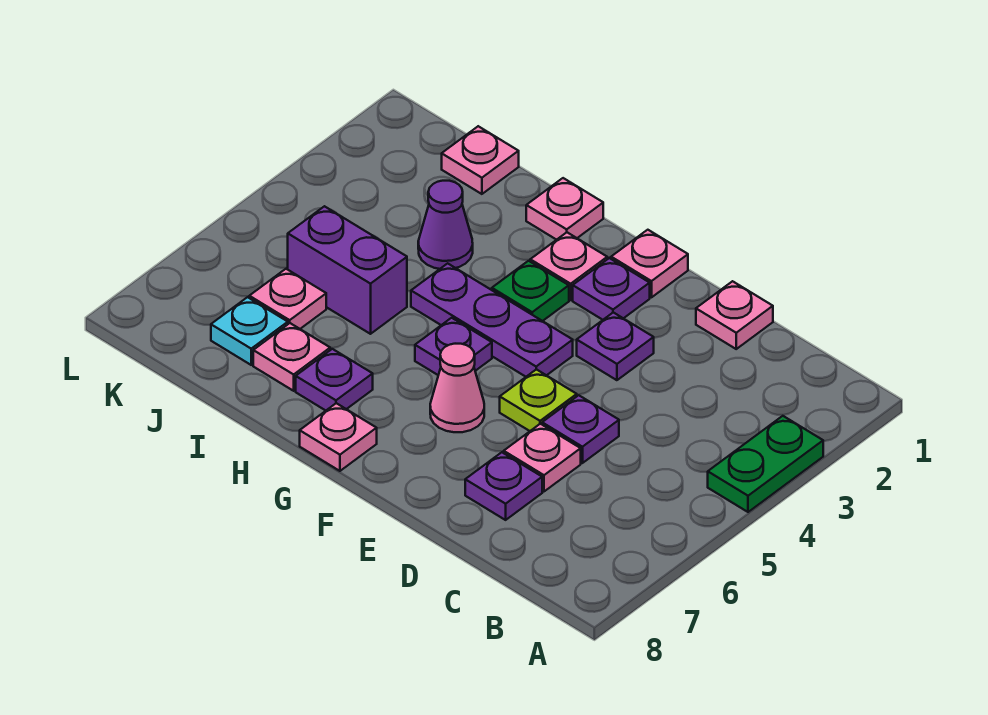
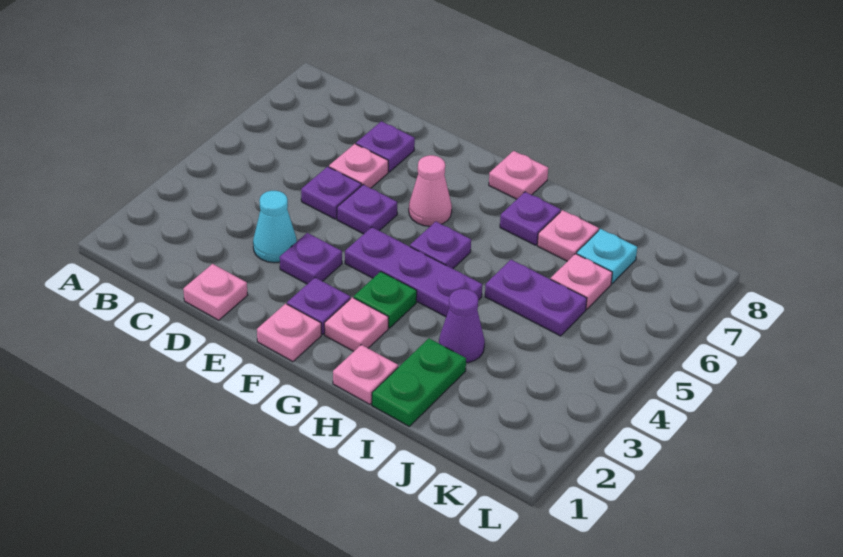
green 1x2 plate [708,416,823,512] -> green 1x2 plate moved to [372,338,466,426]
none -> cyan 1x1 cone [253,191,297,263]
lime 1x1 plate [500,369,577,431] -> purple 1x1 plate [337,185,397,234]
purple 1x2 brick [288,206,407,334] -> purple 1x2 plate [485,260,587,336]
pink 1x1 plate [442,126,519,194] -> none

